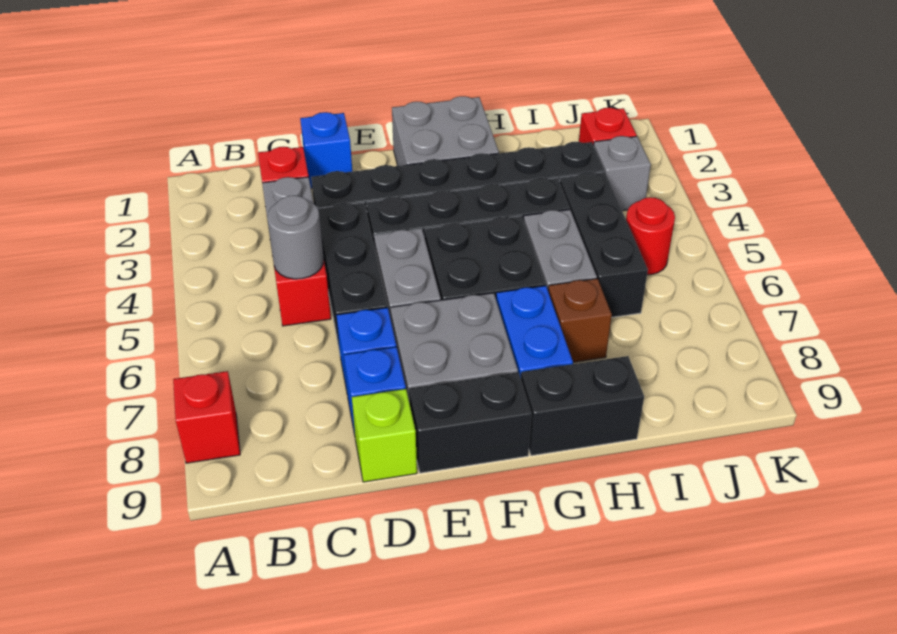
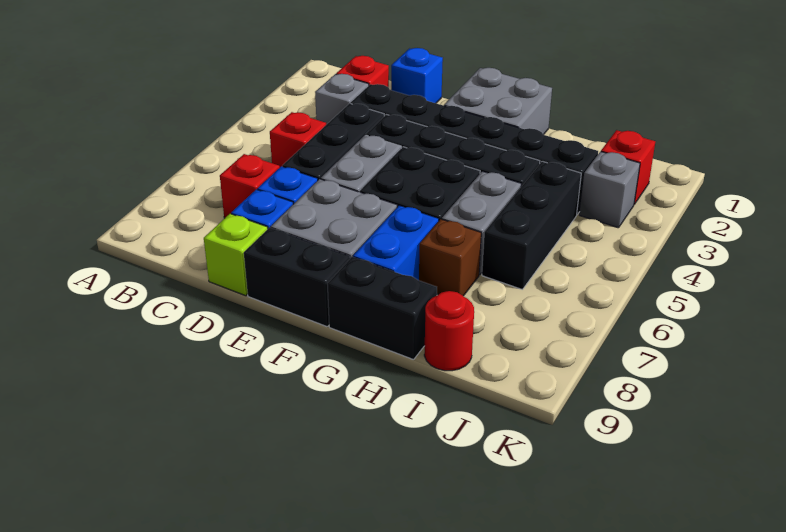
red 1x1 brick [173,371,240,463] -> red 1x1 brick moved to [220,154,280,218]
grey 1x1 round brick [267,195,324,279] -> none
red 1x1 round brick [626,197,675,275] -> red 1x1 round brick moved to [424,291,474,371]

